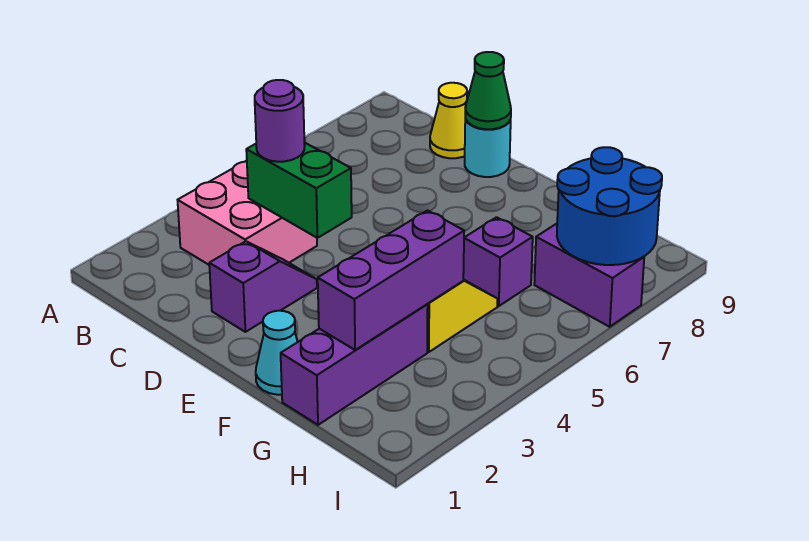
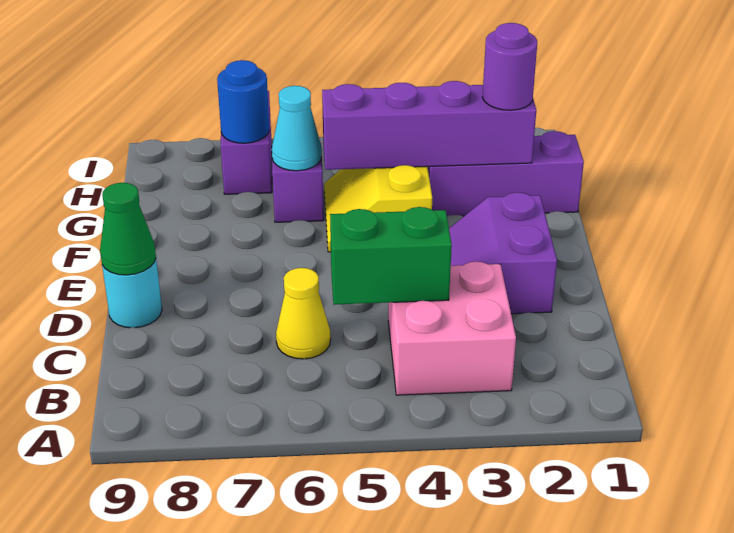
green 1x2 brick [246,142,352,238] -> green 1x2 brick turned to [330,207,452,305]
purple 1x1 round brick [255,80,305,162] -> purple 1x1 round brick moved to [482,23,537,110]
yellow 1x1 cone [430,83,467,158] -> yellow 1x1 cone moved to [276,268,331,359]
purple 1x2 slope [209,241,317,332] -> purple 2x2 slope [449,192,557,314]
cyan 1x1 cone [256,311,298,395] -> cyan 1x1 cone moved to [272,86,322,171]
purple 1x3 brick [318,210,464,350] -> purple 1x4 brick [322,81,536,170]
blue 2x2 round brick [557,147,662,265] -> blue 1x1 round brick [217,60,269,143]

